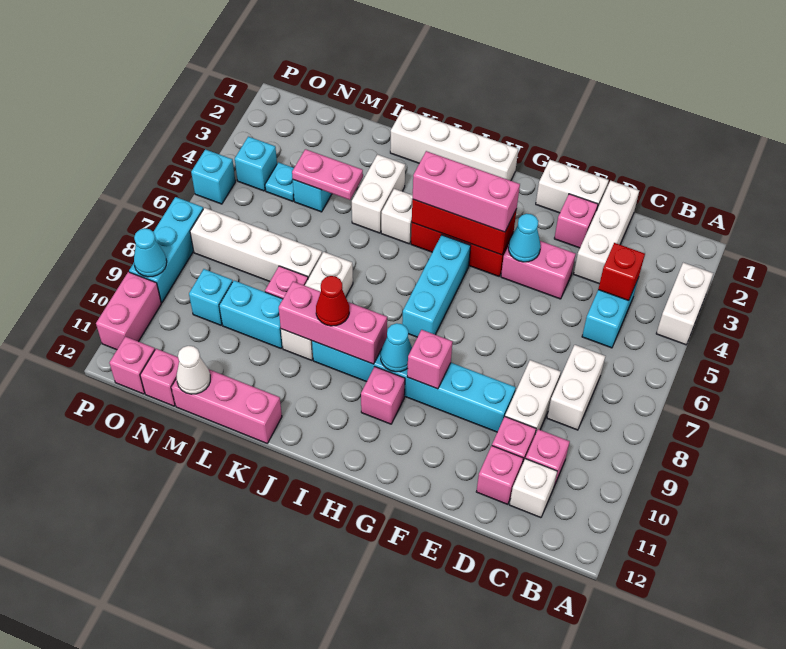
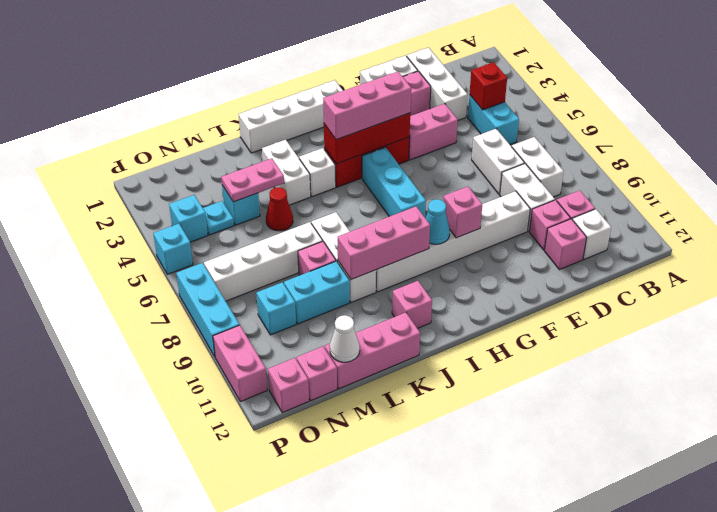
white 1x2 brick [656,263,713,345] -> white 1x2 brick moved to [472,129,524,194]
cyan 1x6 brick [312,341,516,432] -> white 1x6 brick [376,191,530,292]
cyan 1x1 cone [508,214,541,262] -> none
pink 1x1 brick [361,367,405,424] -> pink 1x1 brick moved to [392,281,432,328]
red 1x1 cone [316,276,349,326] -> red 1x1 cone moved to [266,187,293,231]
cyan 1x1 cone [134,228,167,277] -> none

